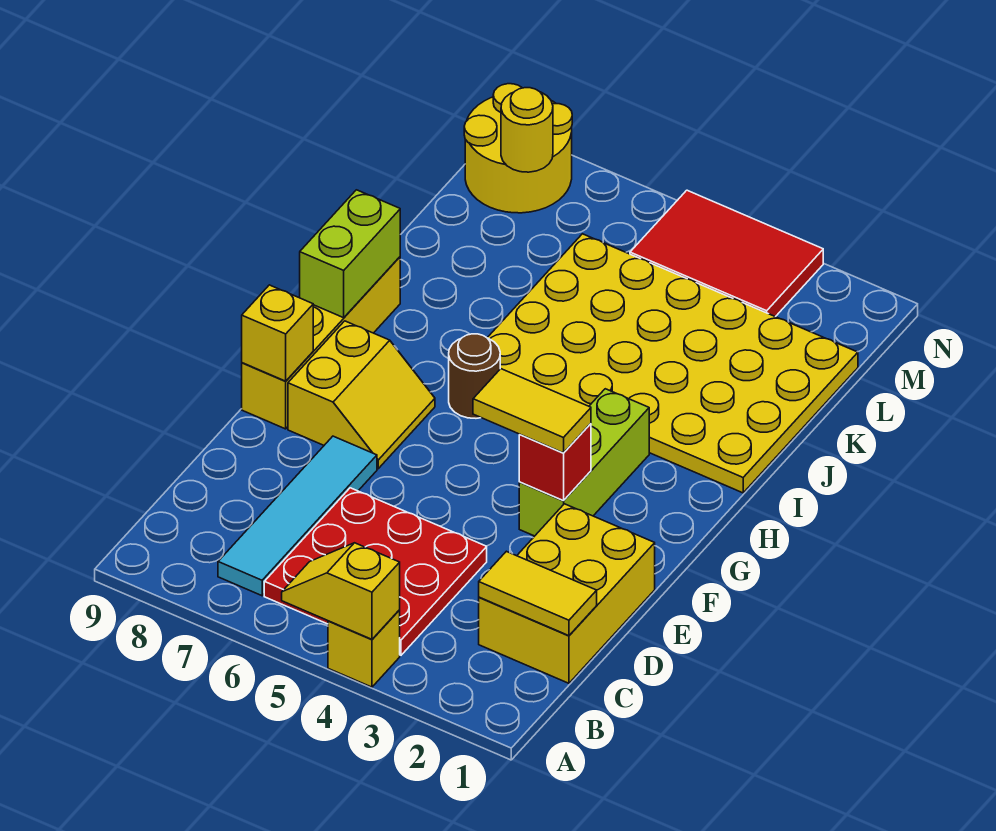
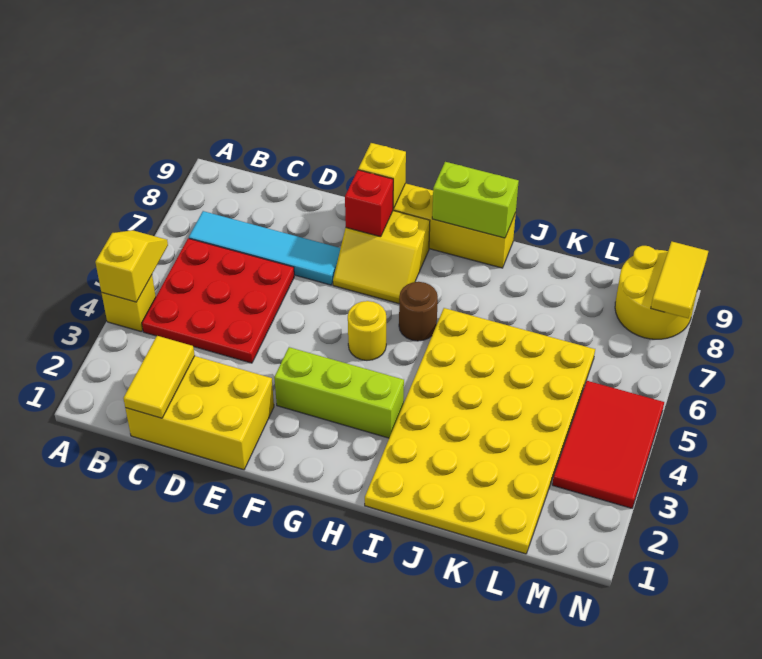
red 1x1 brick [519,424,591,501] -> red 1x1 brick moved to [345,170,393,237]
yellow 1x2 tile [473,369,591,453] -> yellow 1x2 tile moved to [651,242,708,318]
yellow 1x1 round brick [501,88,553,172] -> yellow 1x1 round brick moved to [348,301,386,360]

